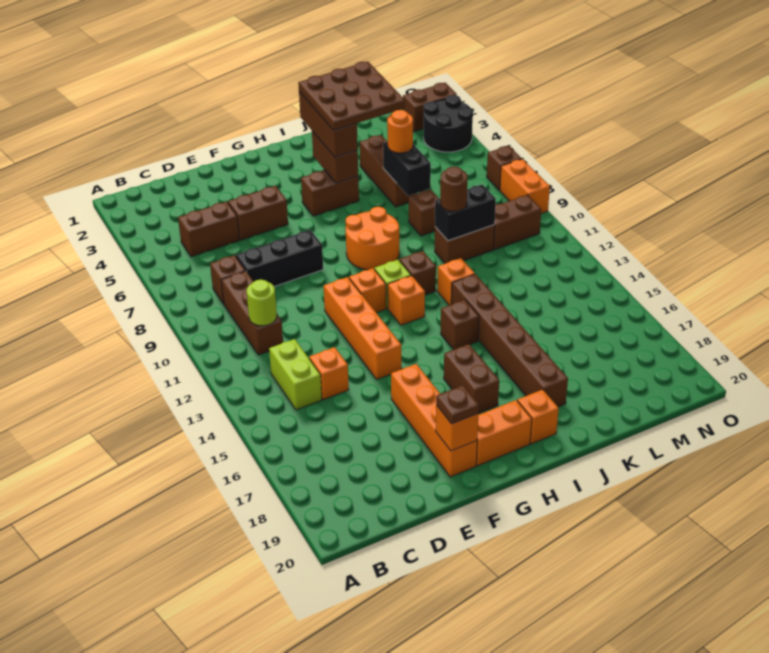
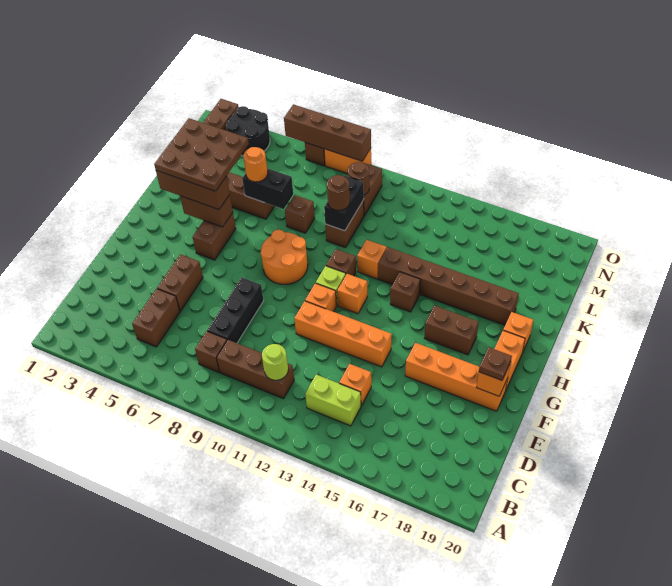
none -> brown 1x1 round brick [348,162,369,195]
none -> brown 1x4 brick [284,104,371,161]

